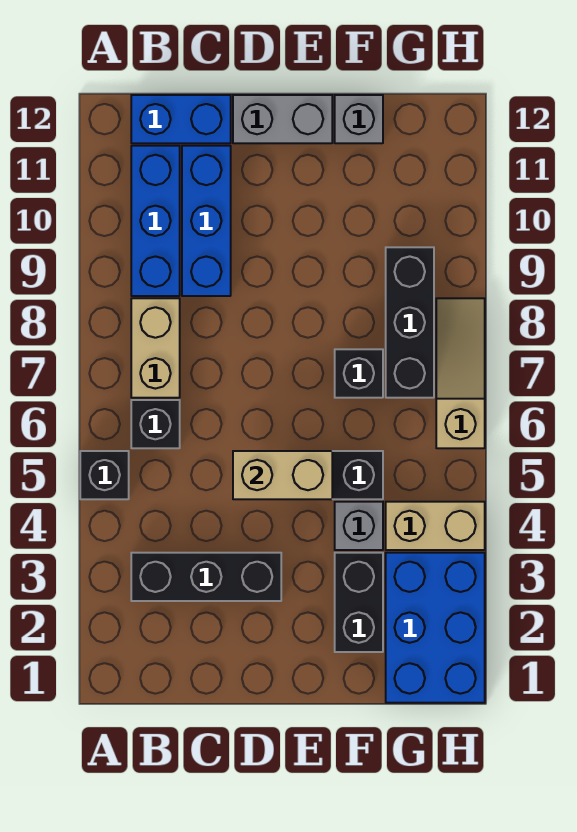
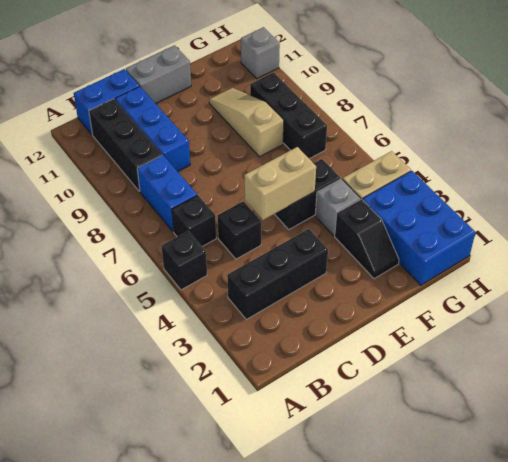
tan 1x2 brick [131,298,180,398] -> blue 1x2 brick [137,155,197,232]
blue 1x3 brick [131,146,180,296] -> black 1x3 brick [89,99,162,191]
black 1x2 brick [335,553,383,652] -> black 1x2 slope [335,199,399,279]
black 1x1 brick [335,349,383,398] -> black 1x1 brick moved to [218,201,261,259]
grey 1x1 brick [335,95,383,143] -> grey 1x1 brick moved to [241,27,280,79]
tan 1x3 slope [436,298,485,448] -> tan 1x3 slope moved to [209,88,284,157]

